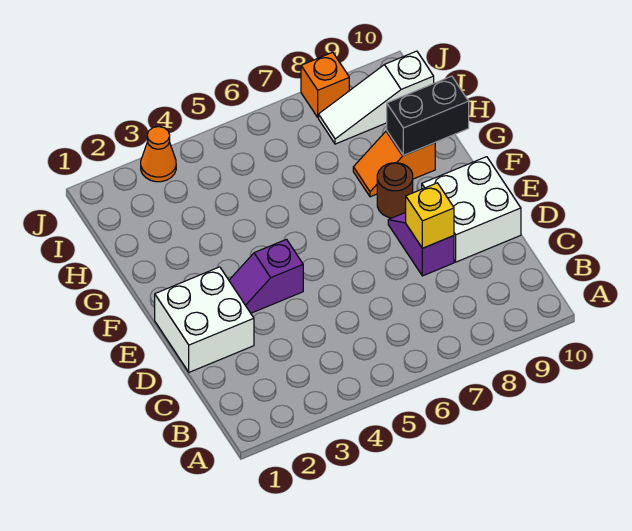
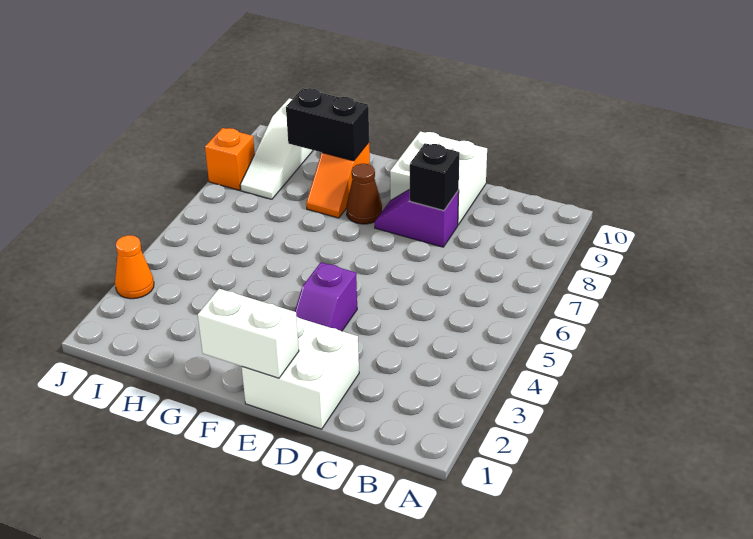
yellow 1x1 brick [406,183,454,248] -> black 1x1 brick [410,143,460,210]
none -> white 1x2 brick [198,289,299,378]
brown 1x1 round brick [377,163,413,218] -> brown 1x1 cone [346,164,382,224]
black 1x2 brick [387,76,469,155] -> black 1x2 brick turned to [286,88,369,161]

